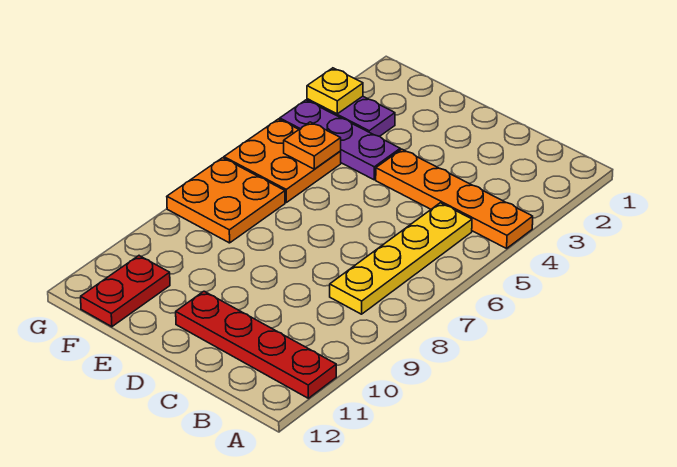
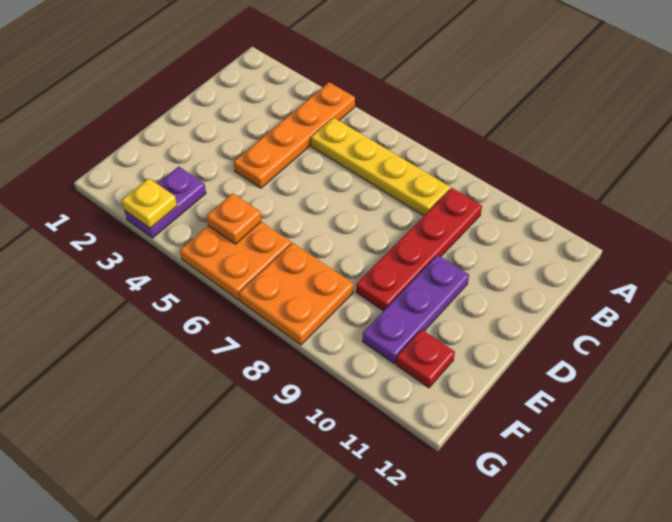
red 1x4 plate [176,291,336,398] -> red 1x4 plate moved to [356,188,482,311]
purple 1x3 plate [280,100,400,180] -> purple 1x3 plate moved to [362,255,469,363]
red 1x2 plate [81,256,170,327] -> red 1x1 plate [396,330,455,388]

